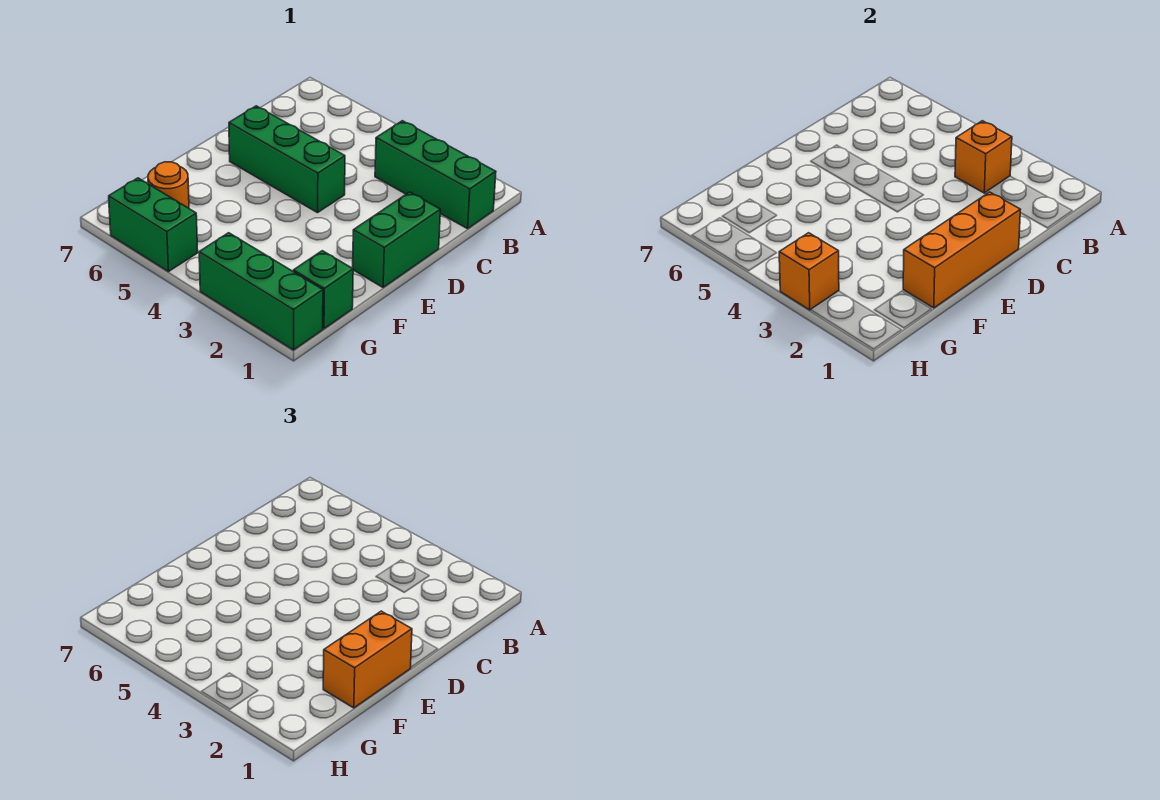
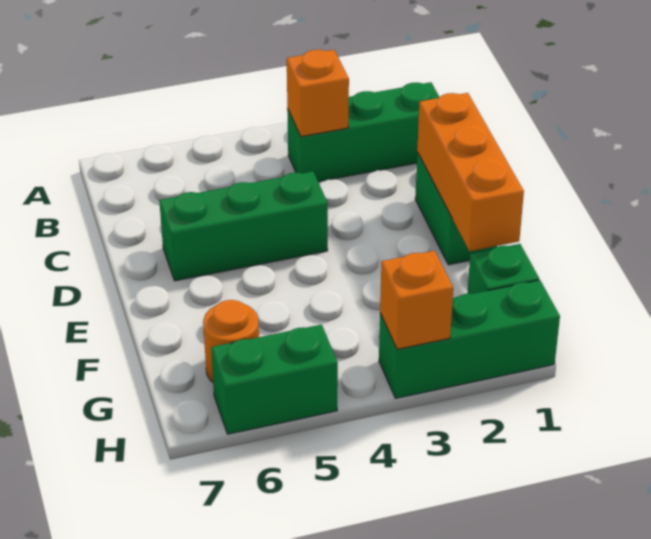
orange 1x2 brick [323,611,412,708] -> none

